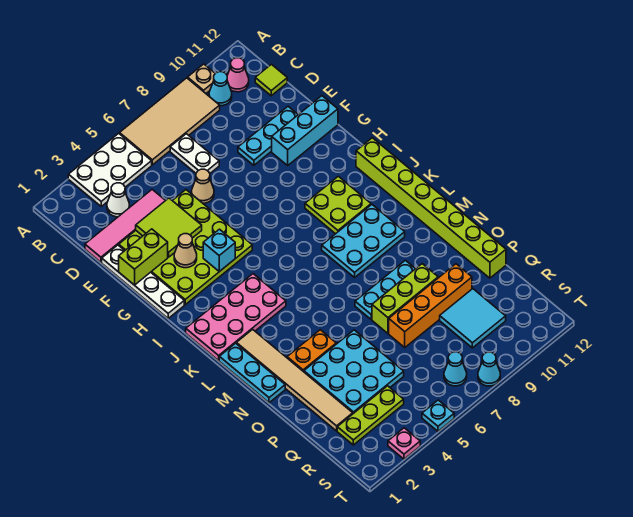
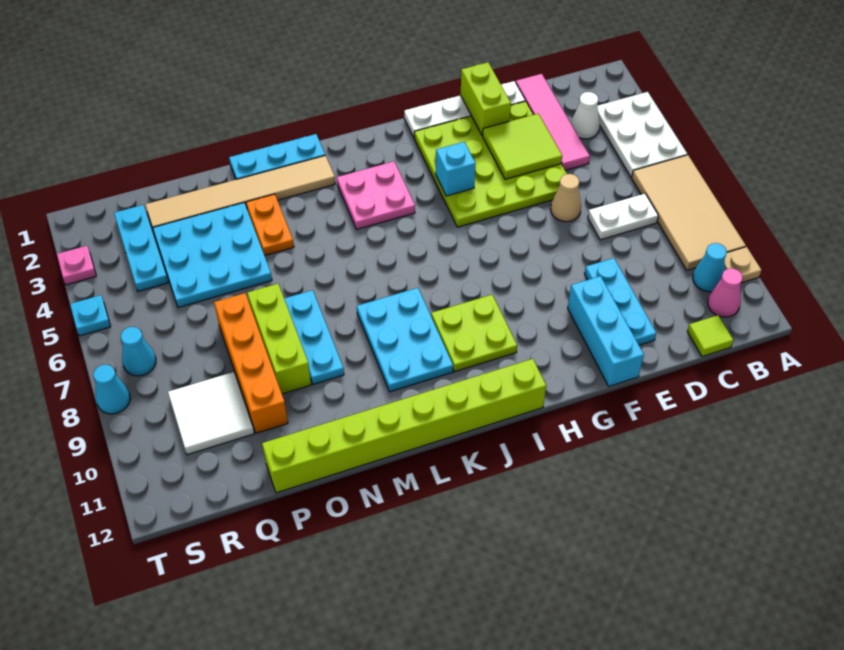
tan 1x1 cone [174,234,197,268] -> none
pink 2x4 plate [186,274,286,361] -> pink 2x2 plate [337,161,415,229]
cyan 2x2 tile [440,289,506,348] -> white 2x2 tile [168,372,254,455]
lime 1x3 plate [337,386,404,445] -> cyan 1x3 plate [114,205,168,291]

